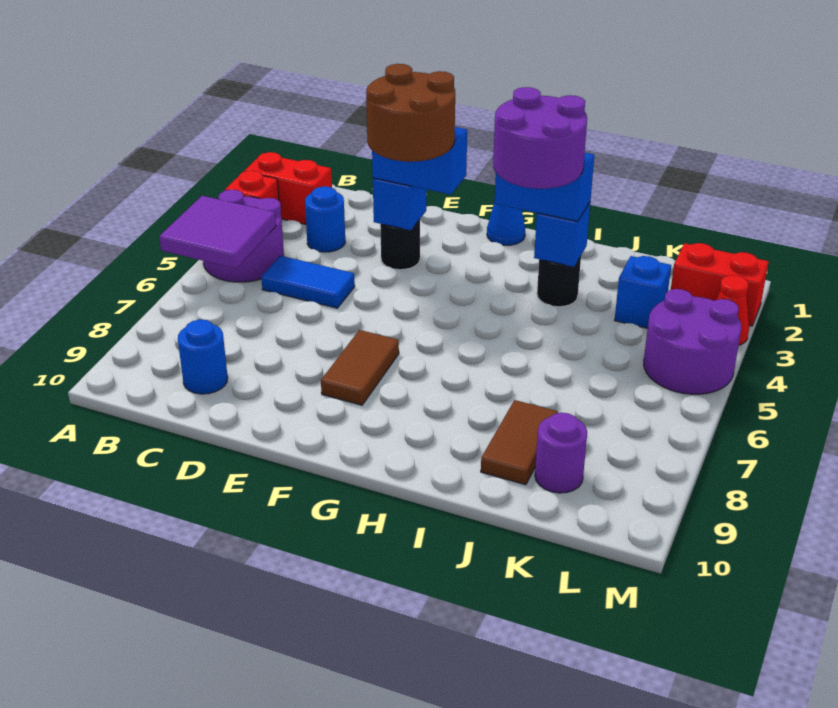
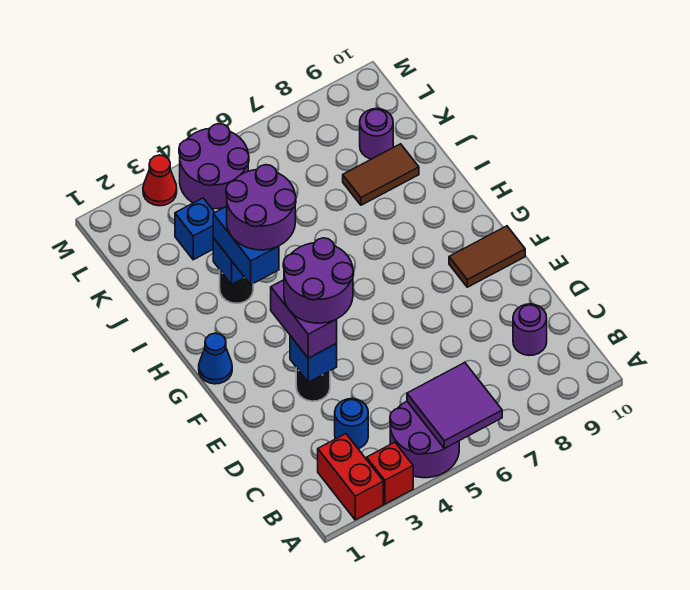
blue 1x2 tile [261,256,355,308] -> none
blue 1x1 round brick [178,320,228,394] -> purple 1x1 round brick [513,304,547,355]
blue 1x2 brick [372,127,467,195] -> purple 1x2 brick [271,280,337,358]
brown 2x2 round brick [366,64,455,162] -> purple 2x2 round brick [283,238,354,323]
brown 1x2 tile [321,330,399,405] -> brown 1x2 tile moved to [449,226,525,287]
red 1x2 brick [671,243,769,326] -> none

